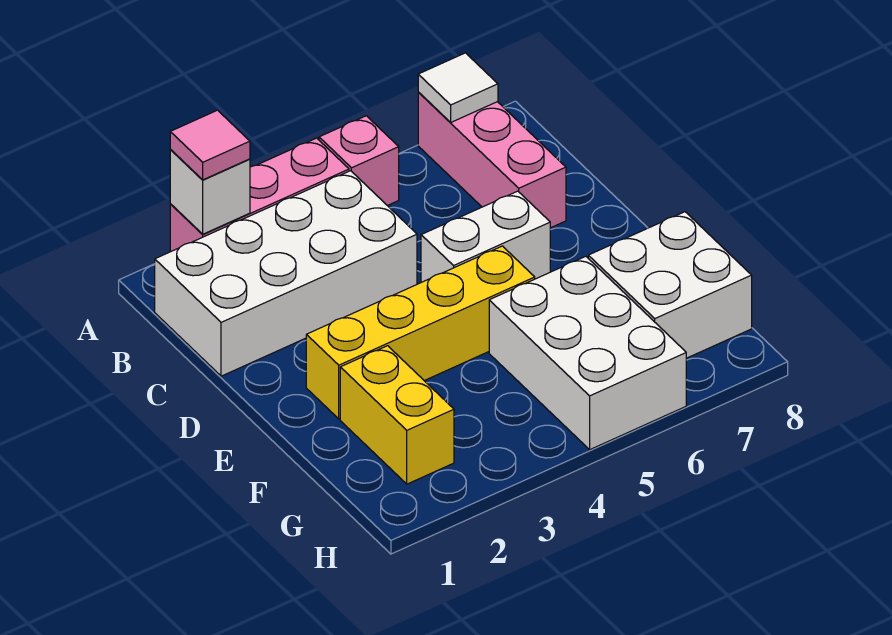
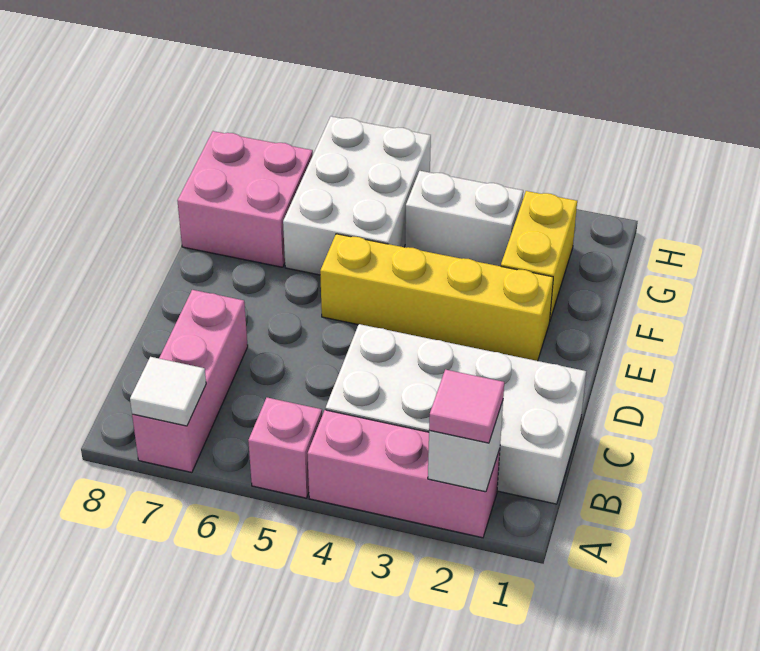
white 1x2 brick [421,191,550,282] -> white 1x2 brick moved to [405,171,523,266]
white 2x2 brick [588,212,752,358] -> pink 2x2 brick [177,131,313,267]

